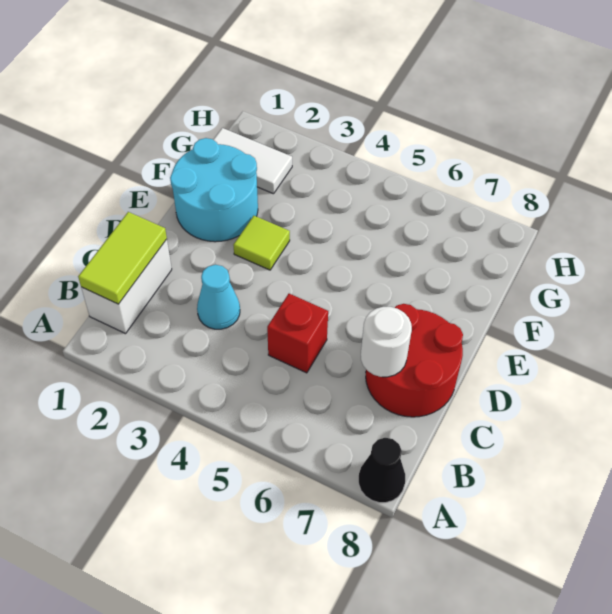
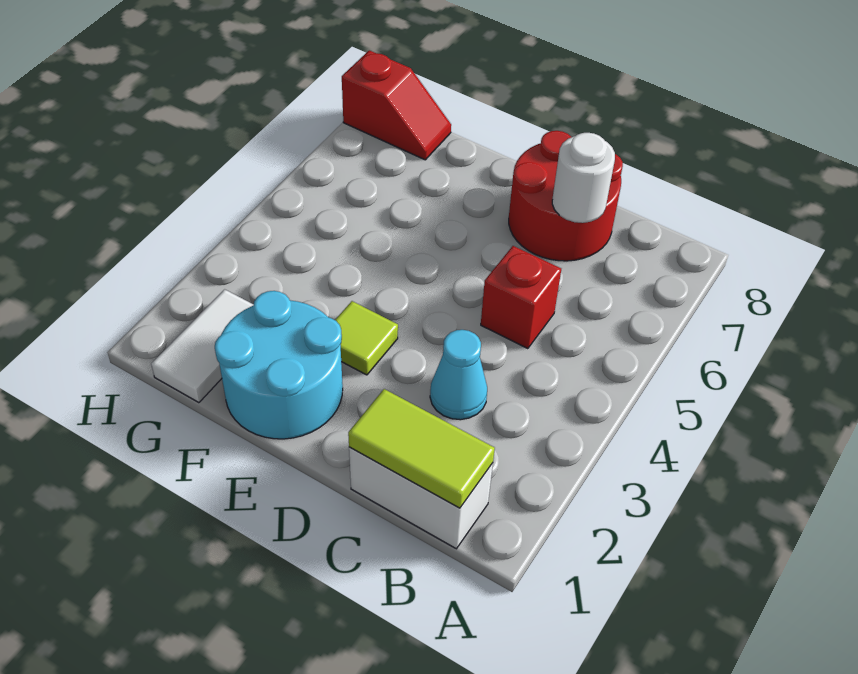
black 1x1 cone [359,438,405,503] -> none
none -> red 1x2 slope [342,50,451,160]

